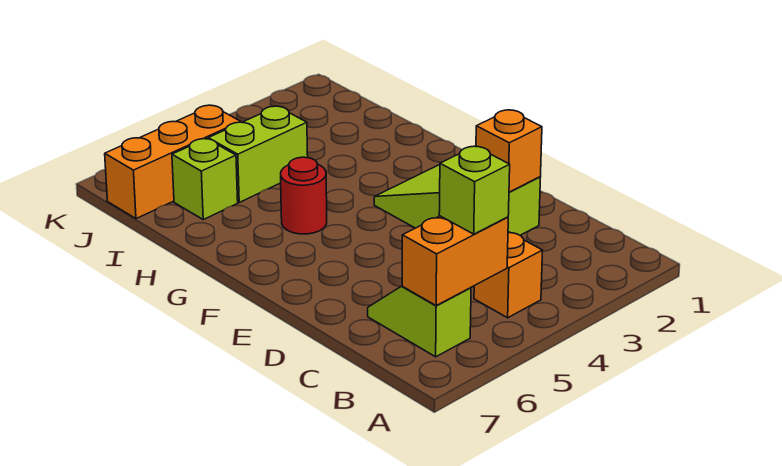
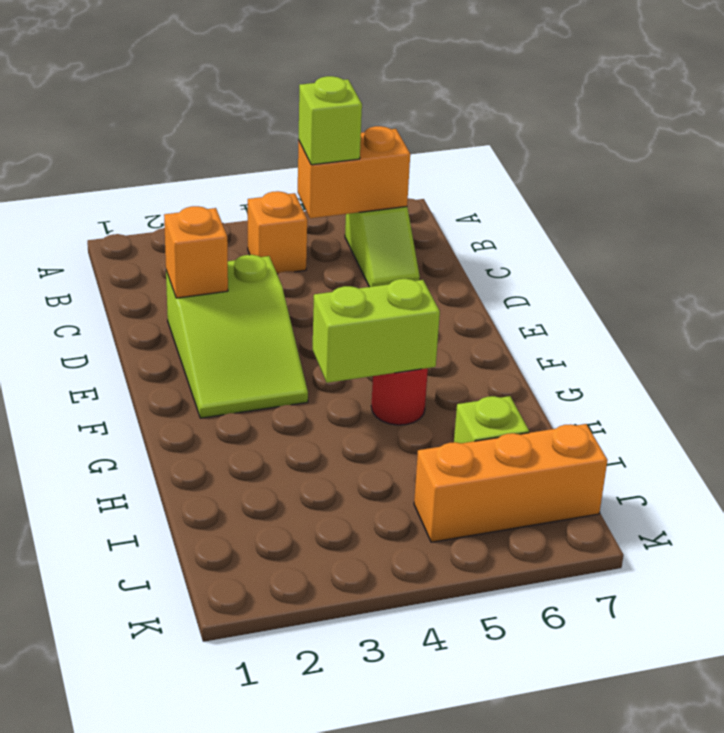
lime 1x2 brick [208,106,308,202] -> lime 1x2 brick moved to [312,279,440,383]

